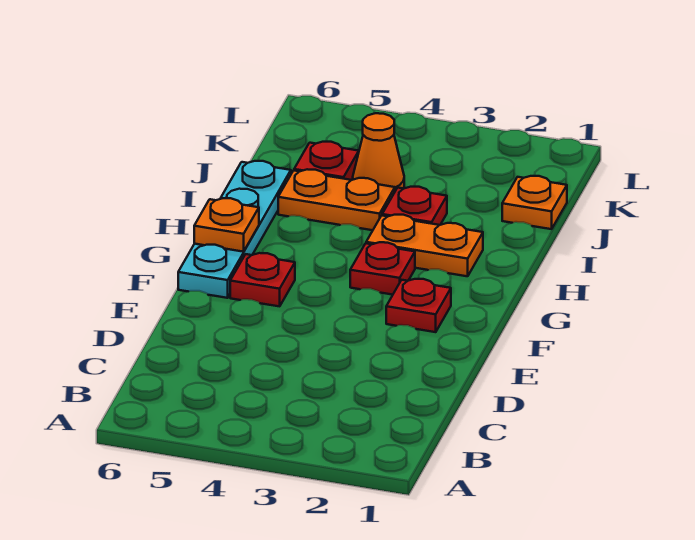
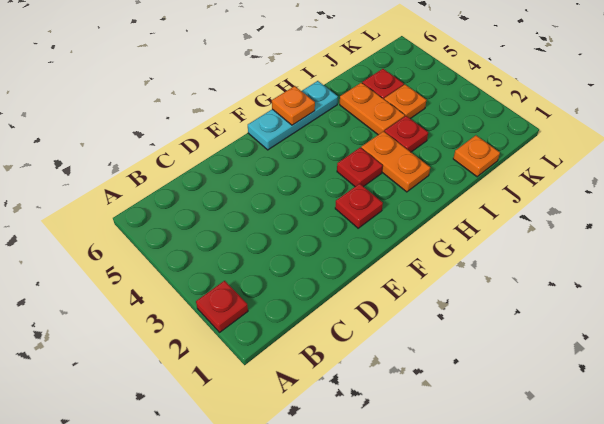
red 1x1 plate [230,253,295,306] -> red 1x1 plate moved to [196,281,248,332]
cyan 1x4 plate [178,161,291,298] -> cyan 1x3 plate [248,81,338,150]
orange 1x1 cone [353,113,404,191] -> orange 1x1 plate [384,85,426,119]

